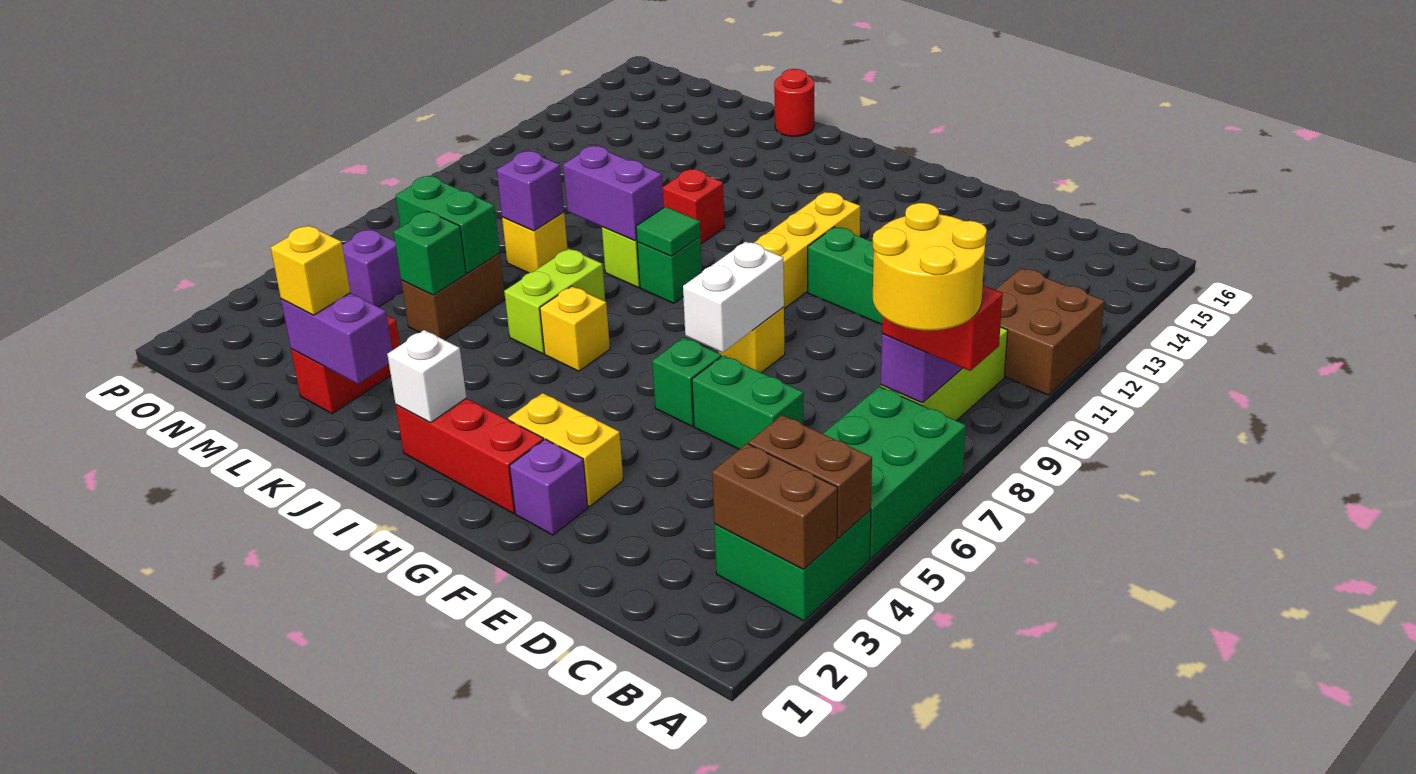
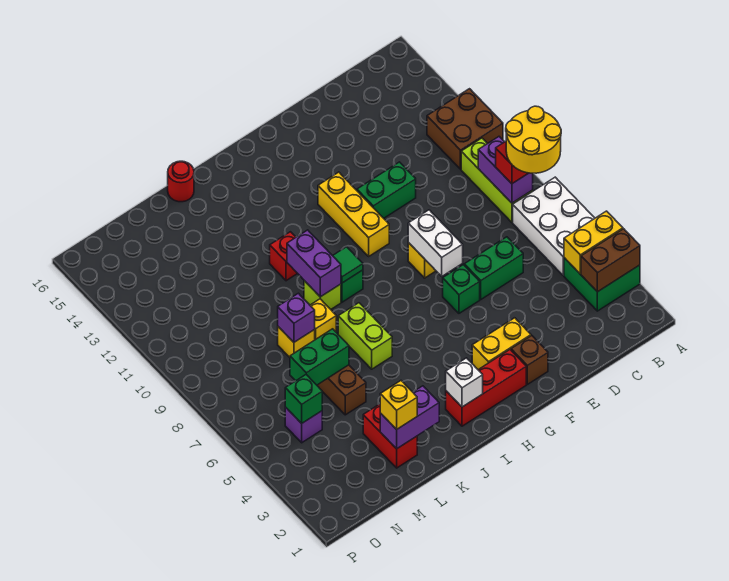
brown 1x2 brick [749,415,872,538] -> yellow 1x2 brick [564,211,623,274]
green 2x3 brick [823,387,966,558] -> white 2x3 brick [513,177,595,275]
purple 1x1 brick [510,439,588,535] -> brown 1x1 brick [511,336,548,384]
yellow 1x1 brick [540,286,610,371] -> yellow 1x1 brick moved to [310,299,336,340]
purple 1x2 brick [563,146,664,241] -> purple 1x2 brick turned to [287,230,341,297]
green 1x1 brick [394,211,466,295] -> green 1x1 brick moved to [285,375,322,423]

